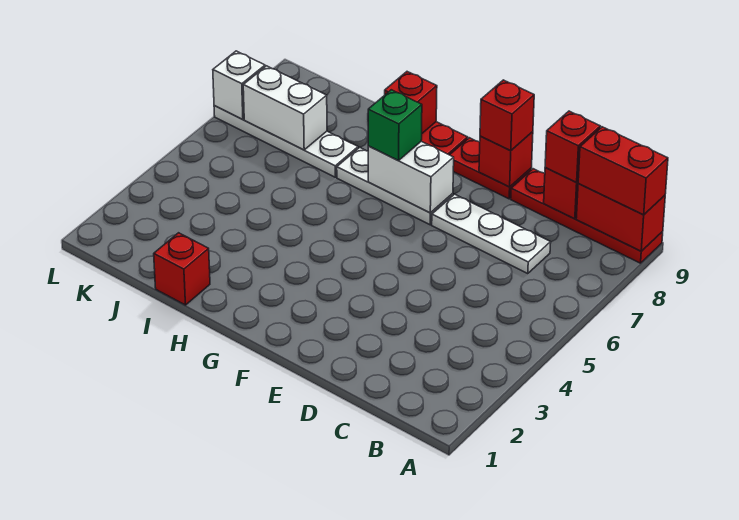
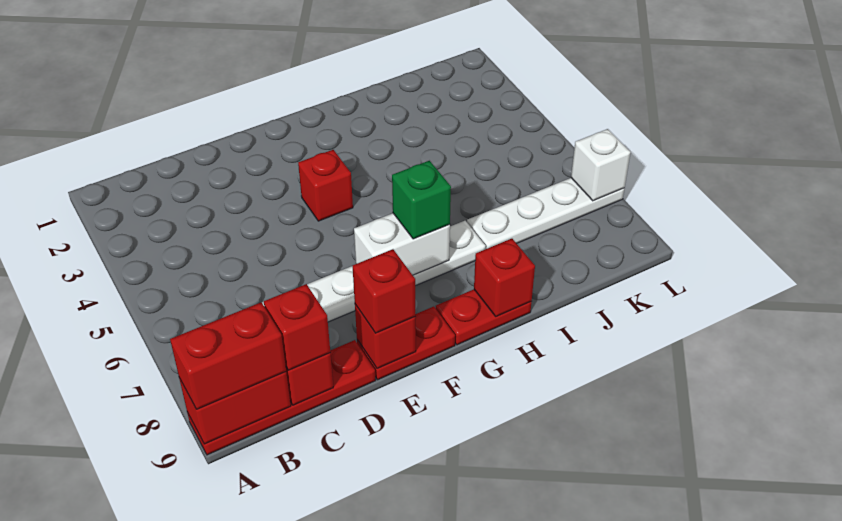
red 1x1 brick [154,233,210,305] -> red 1x1 brick moved to [298,150,353,221]
white 1x2 brick [243,66,327,150] -> none

